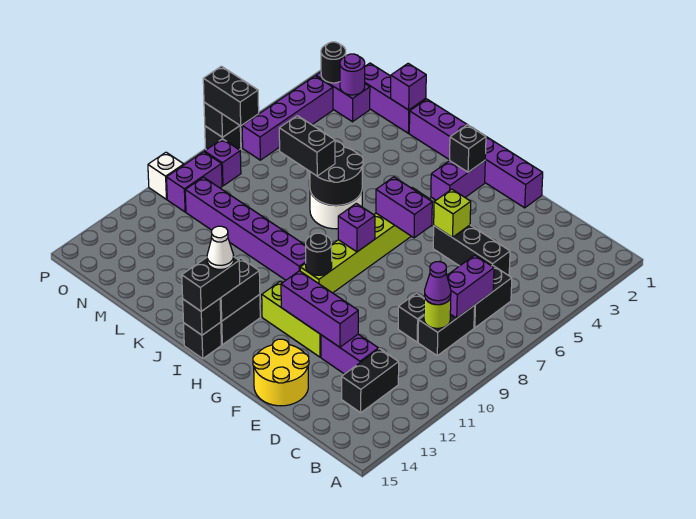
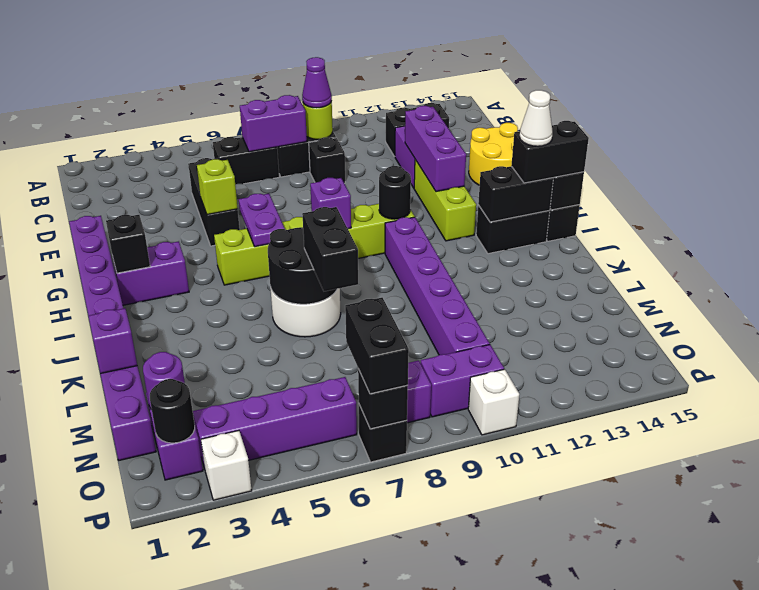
purple 1x2 brick [376,177,432,238] -> purple 1x2 plate [239,194,285,247]
none -> white 1x1 brick [201,431,252,500]

